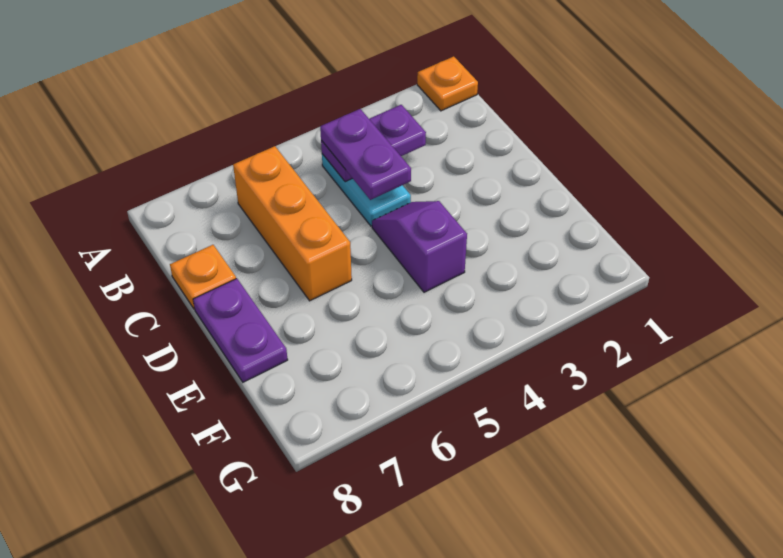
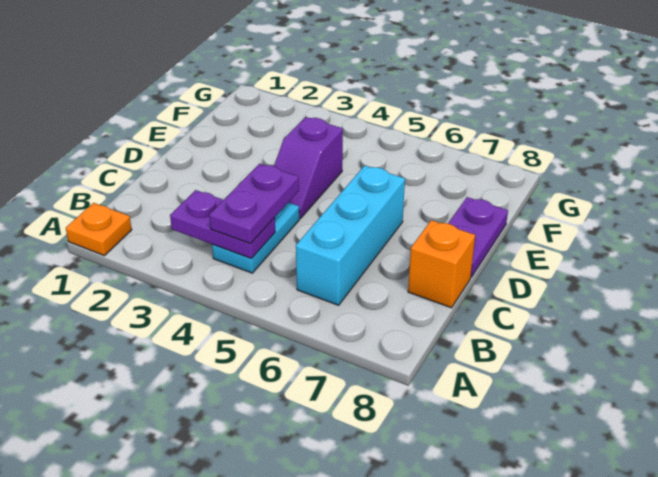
orange 1x3 brick [233,146,352,301] -> cyan 1x3 brick [296,166,405,305]
orange 1x1 plate [170,245,236,309] -> orange 1x1 brick [408,220,475,308]

